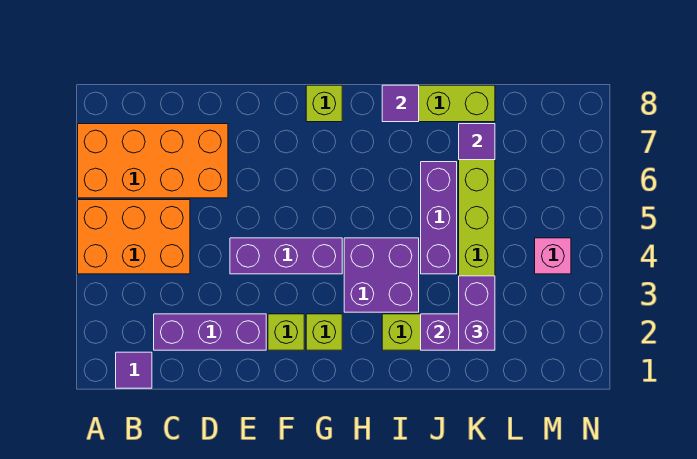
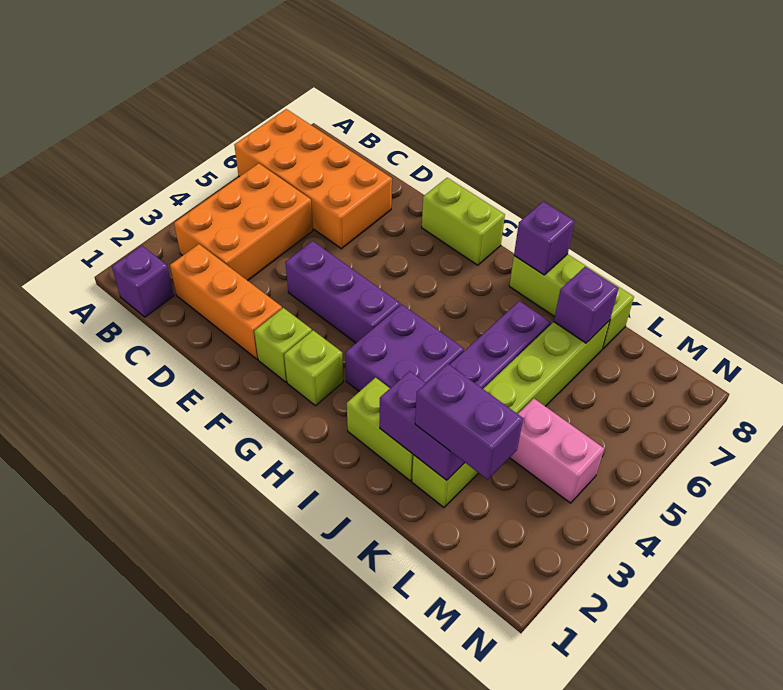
orange 2x3 brick [78,200,190,274] -> orange 2x3 brick turned to [174,163,313,281]
purple 1x1 tile [116,352,152,388] -> purple 1x1 brick [112,246,174,317]
purple 1x3 brick [154,314,266,350] -> orange 1x3 brick [170,244,282,359]
lime 1x1 brick [306,85,342,122] -> lime 1x2 brick [422,178,505,265]
purple 1x1 tile [382,85,419,122] -> purple 1x1 brick [514,202,574,275]
purple 1x2 brick [459,276,495,350] -> purple 1x2 brick turned to [415,364,523,479]
purple 1x1 tile [459,124,495,160] -> purple 1x1 brick [554,267,619,343]
pink 1x1 brick [535,238,571,274] -> pink 1x2 brick [510,398,604,503]

